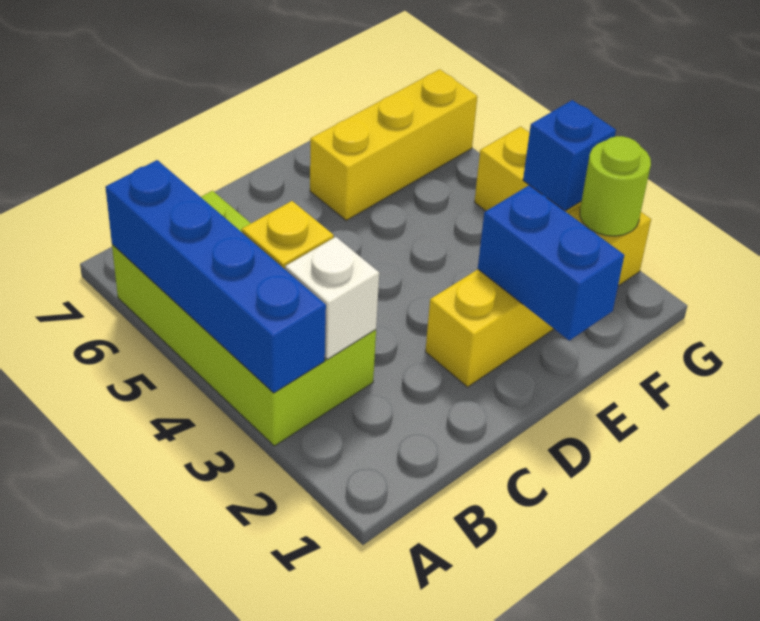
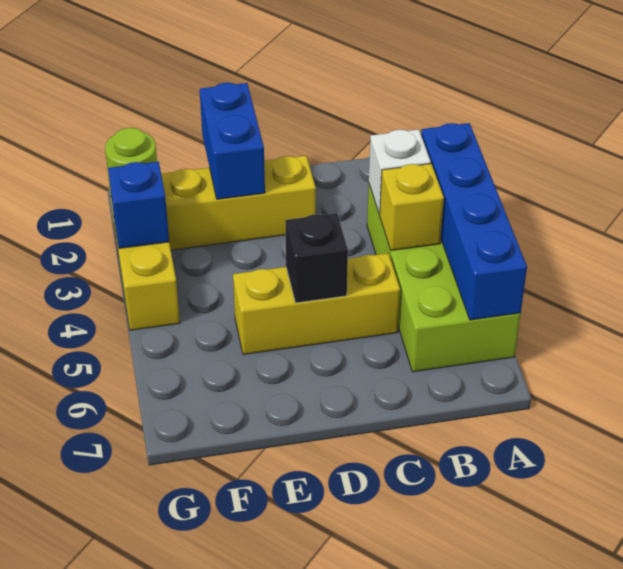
none -> black 1x1 brick [285,213,348,303]
yellow 1x3 brick [310,69,477,220] -> yellow 1x3 brick moved to [233,253,400,355]

